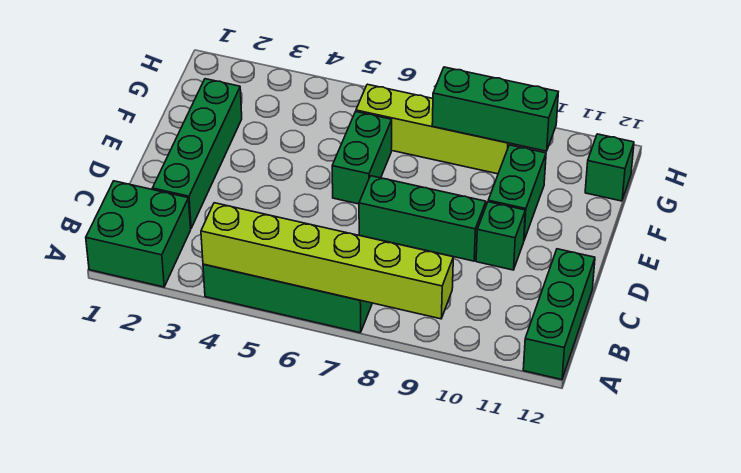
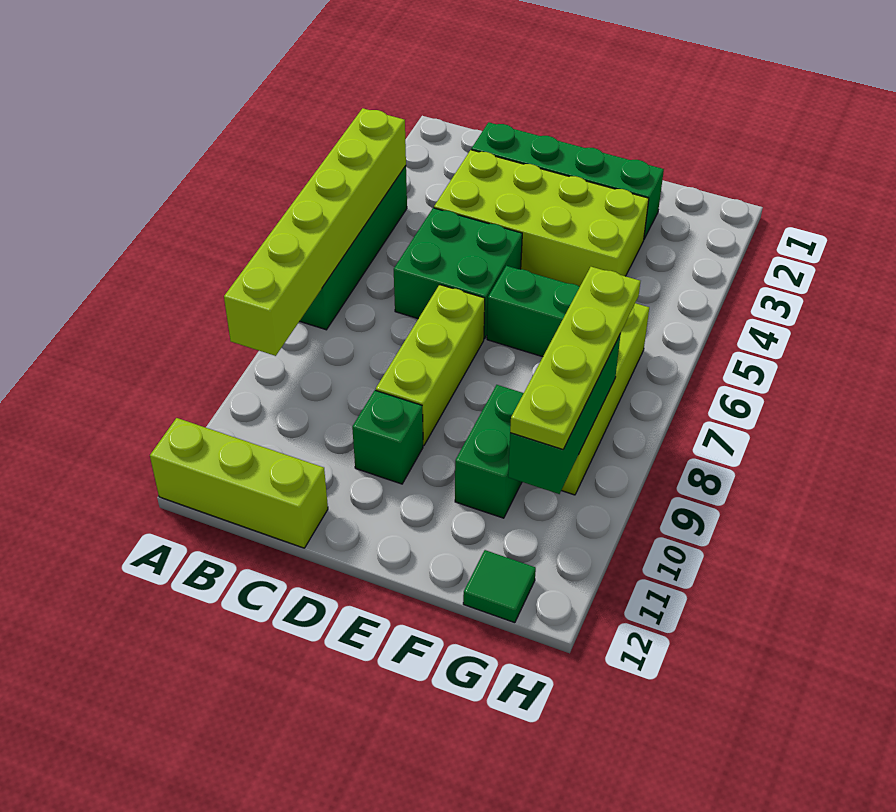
green 2x2 brick [86,181,191,287] -> green 2x2 brick moved to [394,208,522,339]
green 1x3 brick [523,249,595,380] -> lime 1x3 brick [150,418,328,548]
none -> lime 2x4 brick [434,150,649,287]
green 1x3 brick [359,176,486,261] -> lime 1x3 brick [376,285,485,446]
green 1x2 brick [488,145,546,240] -> green 1x2 brick turned to [455,385,524,518]
none -> lime 1x4 plate [510,267,640,449]
green 1x1 brick [585,134,634,201] -> green 1x1 tile [463,550,536,623]

